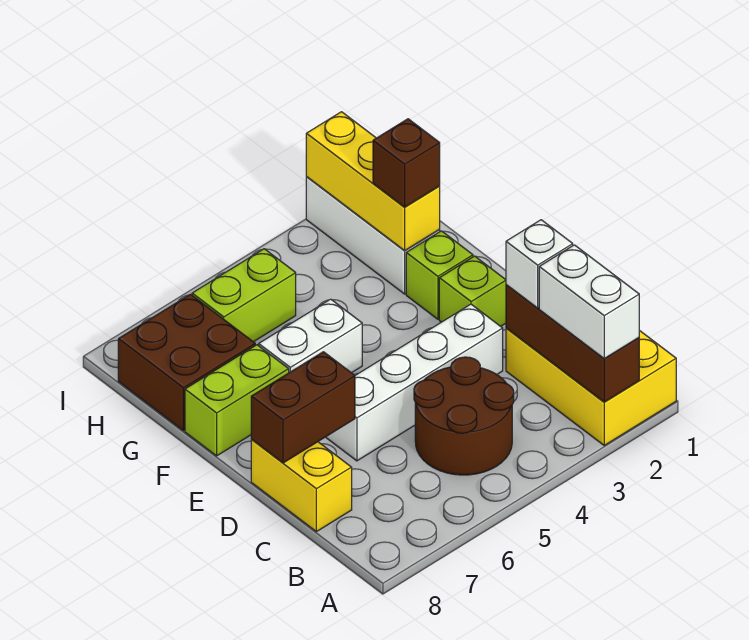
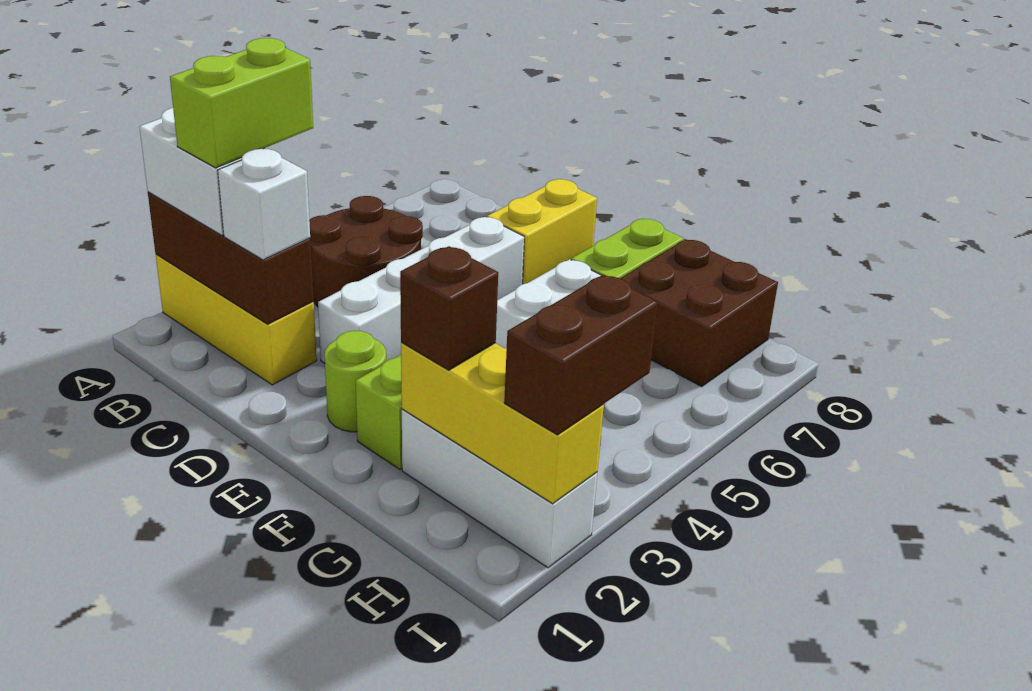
yellow 2x3 brick [506,328,676,445] -> yellow 1x3 brick [156,254,317,385]
yellow 1x2 brick [251,440,352,532] -> yellow 1x2 brick turned to [487,179,597,284]
brown 1x2 brick [251,352,355,463] -> brown 1x2 brick moved to [504,275,658,435]
lime 1x1 brick [439,256,506,326] -> lime 1x1 round brick [325,331,386,432]
lime 1x2 brick [192,249,296,342] -> lime 1x2 brick moved to [170,38,313,168]

